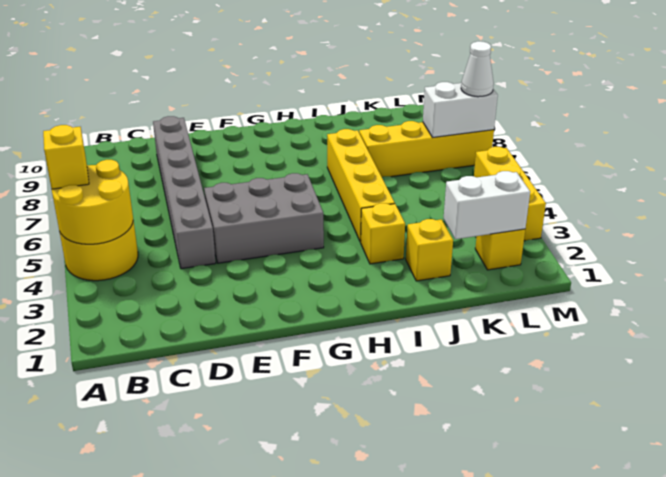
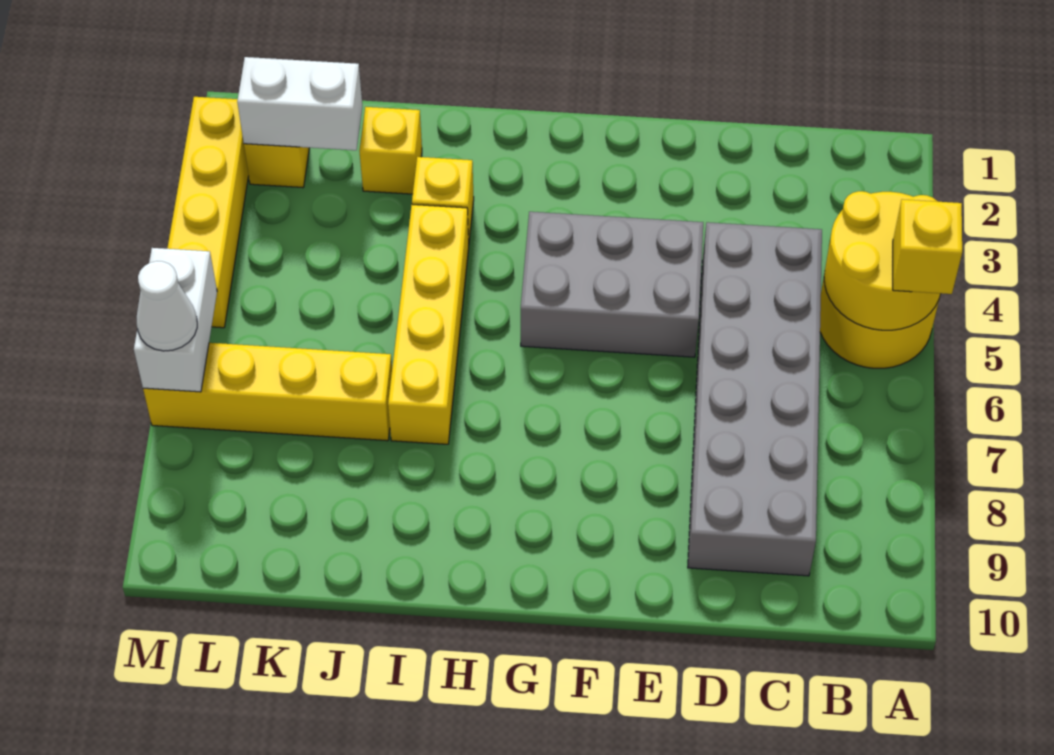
grey 1x6 brick [153,116,216,269] -> grey 2x6 brick [688,222,822,576]
white 1x2 brick [423,82,498,138] -> white 1x2 brick turned to [134,248,217,392]
yellow 1x3 brick [474,147,546,241] -> yellow 1x4 brick [167,97,249,328]

